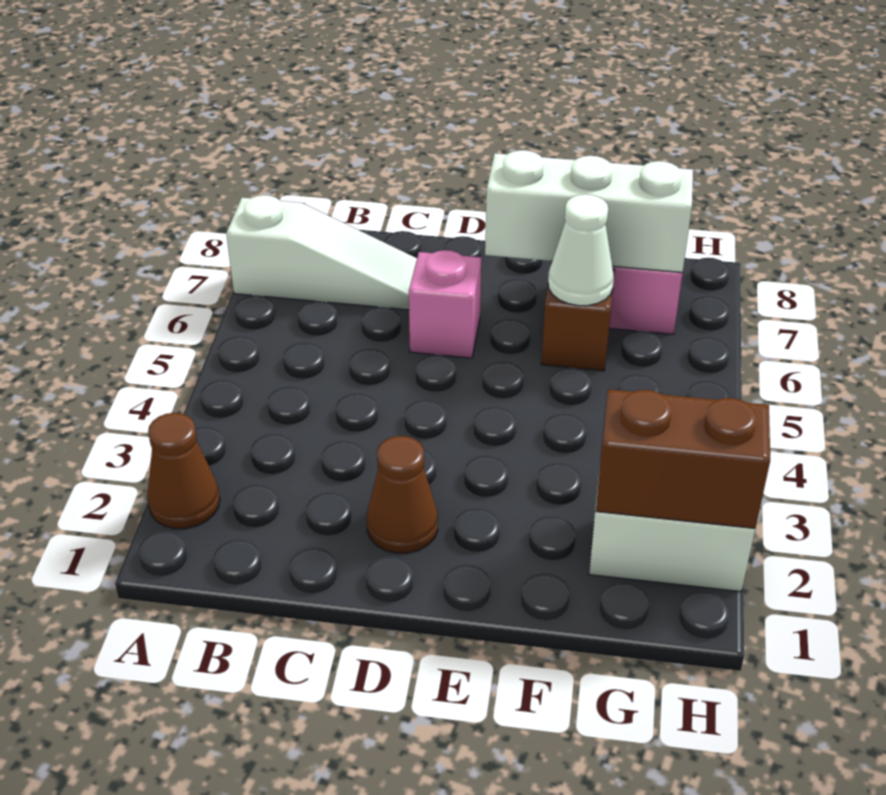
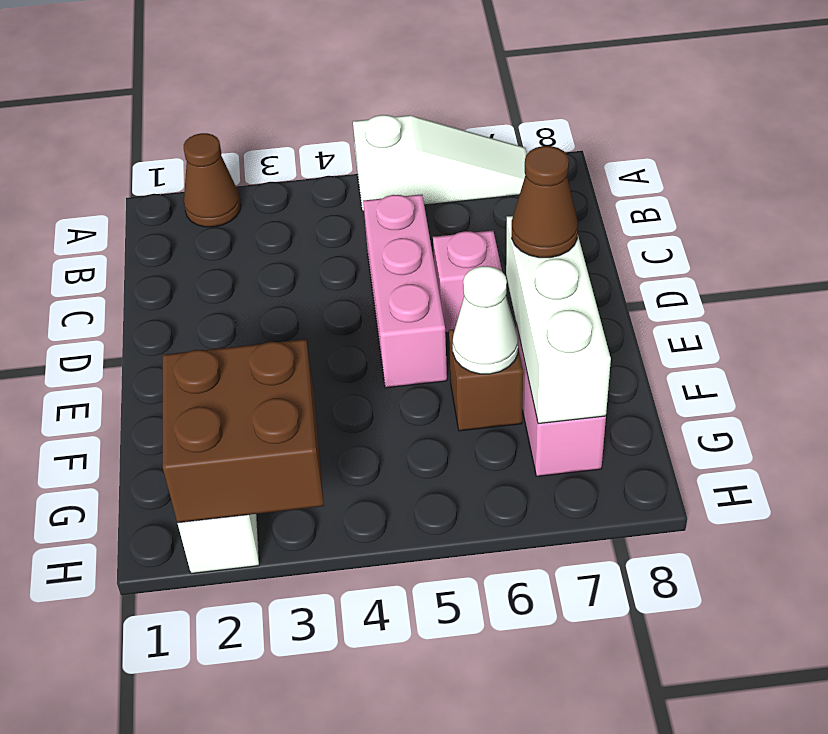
white 1x3 slope [226,195,417,310] -> white 1x3 slope turned to [353,115,527,211]
none -> pink 1x3 brick [363,194,447,388]
brown 1x1 cone [367,436,438,553] -> brown 1x1 cone moved to [512,146,578,258]
brown 1x2 brick [596,389,770,528] -> brown 2x2 brick [163,339,324,523]

